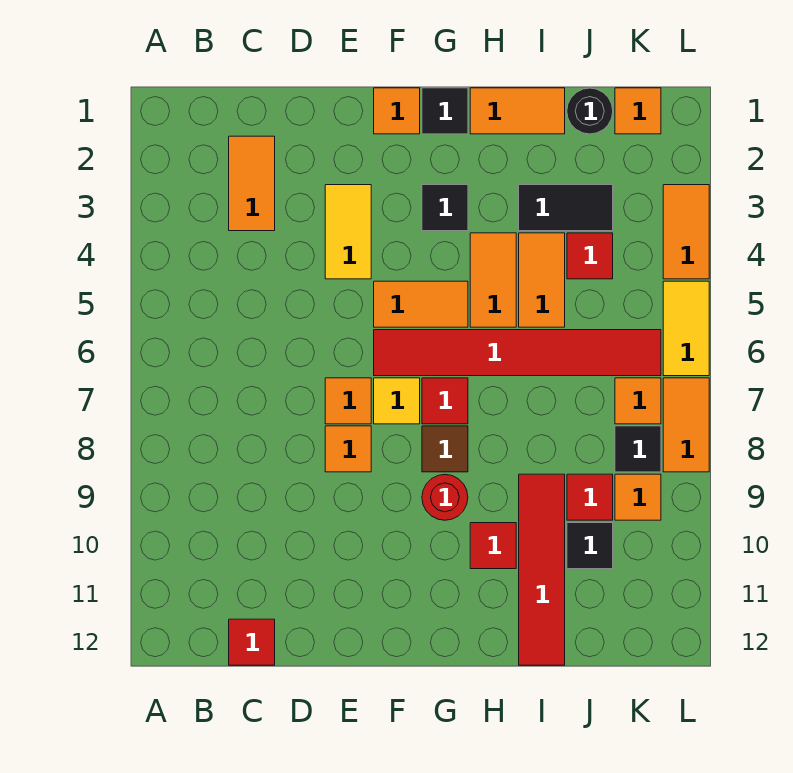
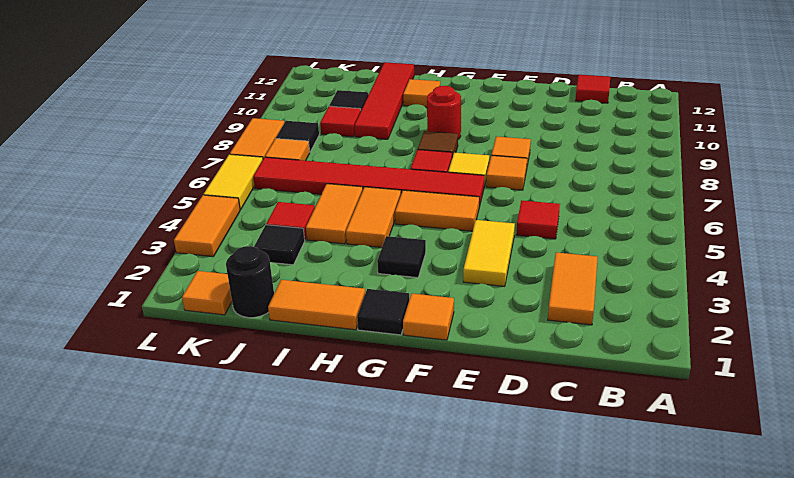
red 1x1 tile [470,523,516,569] -> red 1x1 tile moved to [516,200,560,239]
black 1x2 tile [519,185,613,231] -> black 1x1 tile [254,225,305,265]
orange 1x1 tile [615,474,661,520] -> orange 1x1 tile moved to [403,79,440,107]

